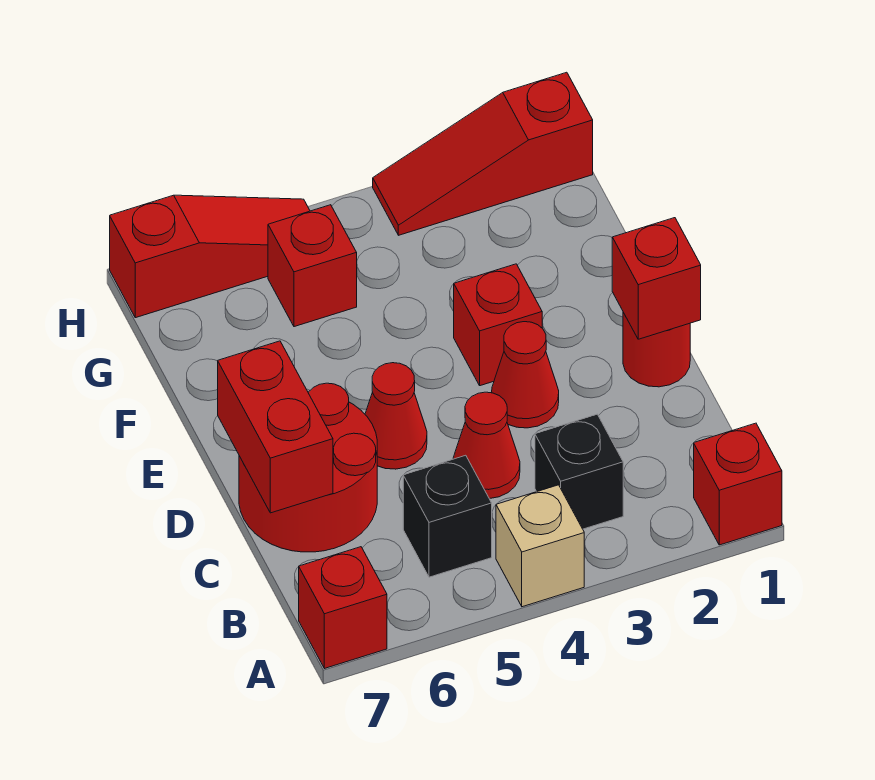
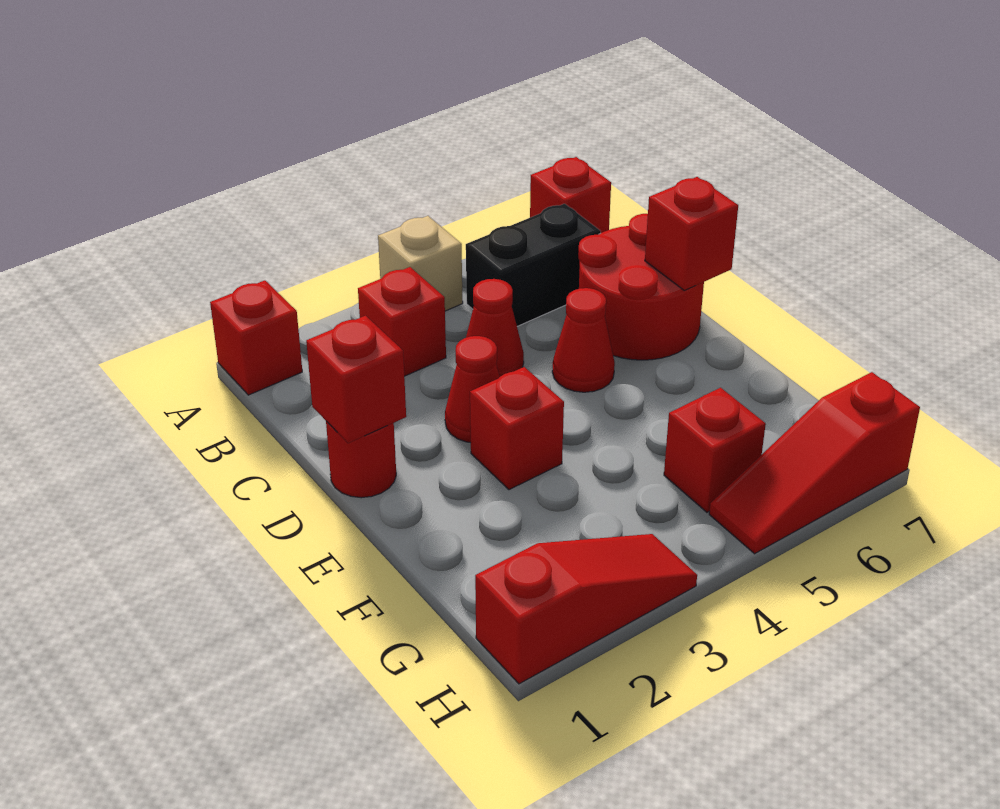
black 1x1 brick [535,414,623,529] -> red 1x1 brick [358,267,446,376]
black 1x1 brick [403,455,492,577] -> black 1x2 brick [466,204,601,326]
red 1x2 brick [218,341,333,513] -> red 1x1 brick [645,177,738,291]

